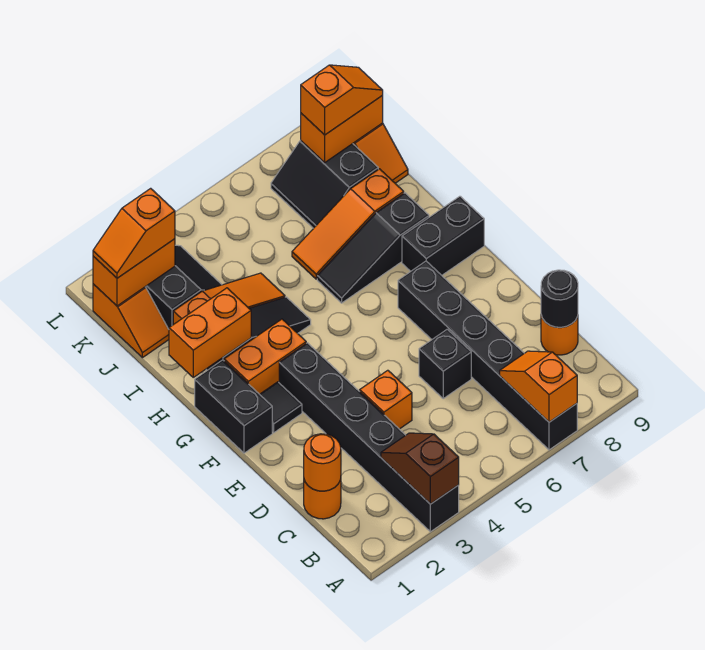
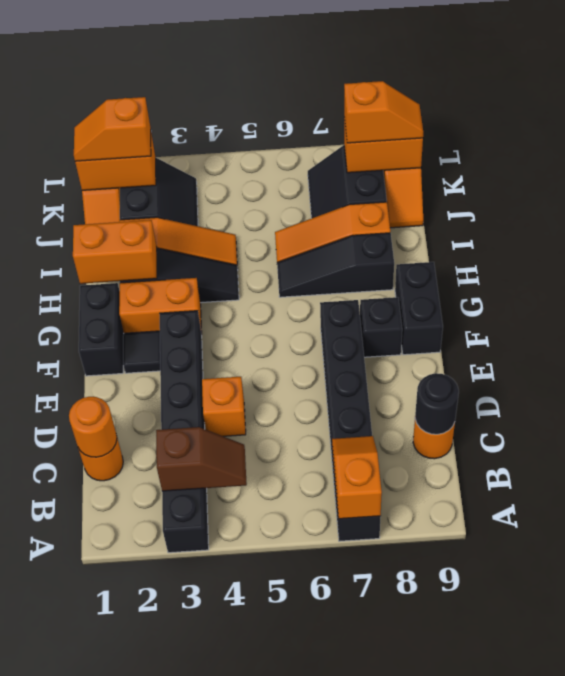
brown 1x2 slope [381,433,459,504] -> brown 1x2 slope turned to [156,427,247,491]
black 1x1 brick [419,329,471,398] -> black 1x1 brick moved to [360,297,402,357]
black 1x2 brick [402,196,484,275] -> black 1x2 brick turned to [395,262,443,355]

